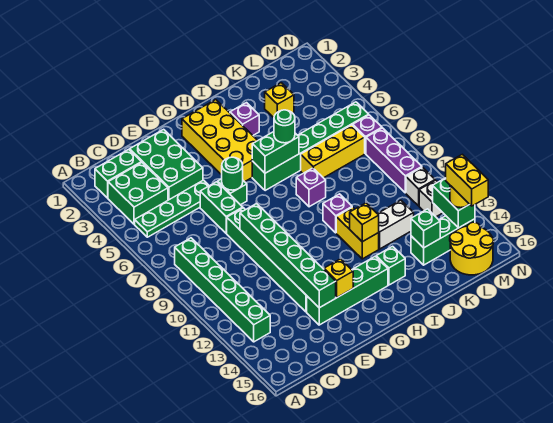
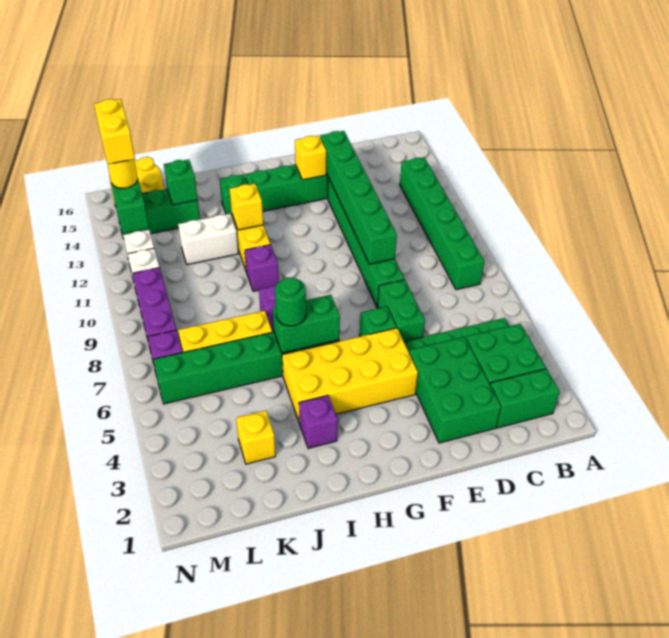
green 1x1 round brick [222,157,243,190] -> none
yellow 2x4 brick [182,100,258,182] -> yellow 2x4 brick turned to [282,328,418,423]

